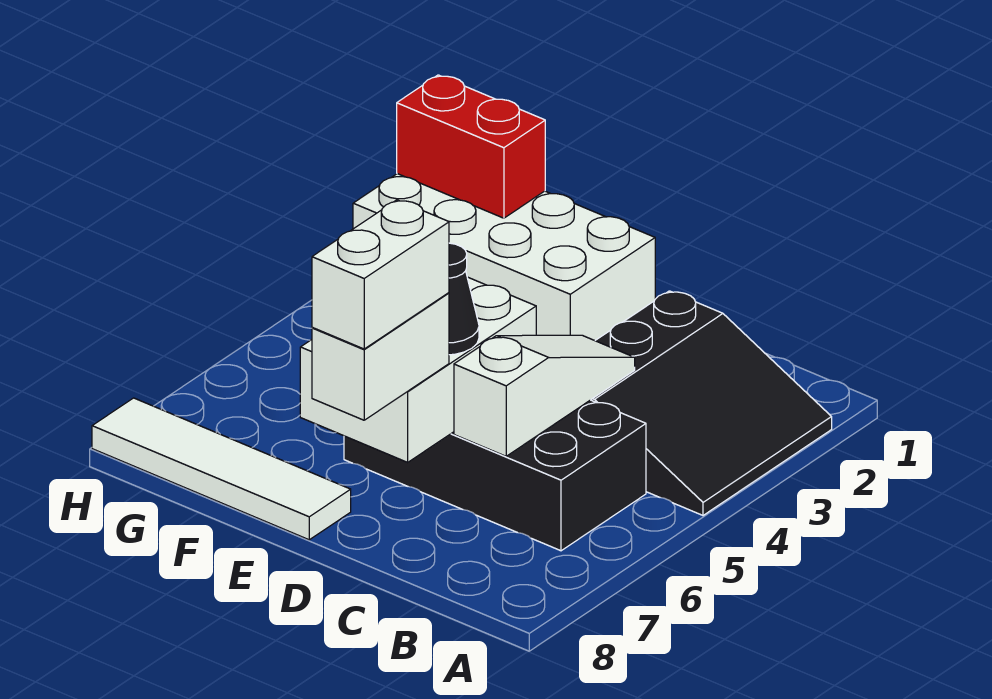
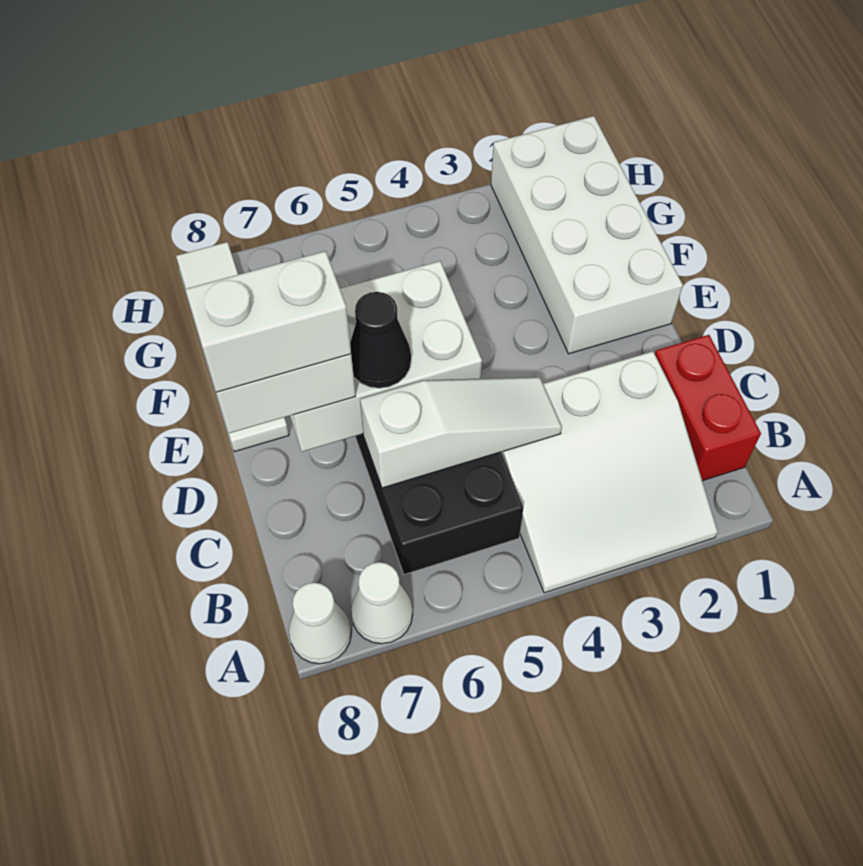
black 3x3 slope [591,291,832,515] -> white 3x3 slope [501,351,718,593]
none -> white 1x1 cone [351,562,413,644]
none -> white 1x1 cone [289,583,351,664]
red 1x2 brick [397,75,545,218] -> red 1x2 brick moved to [655,335,761,481]

